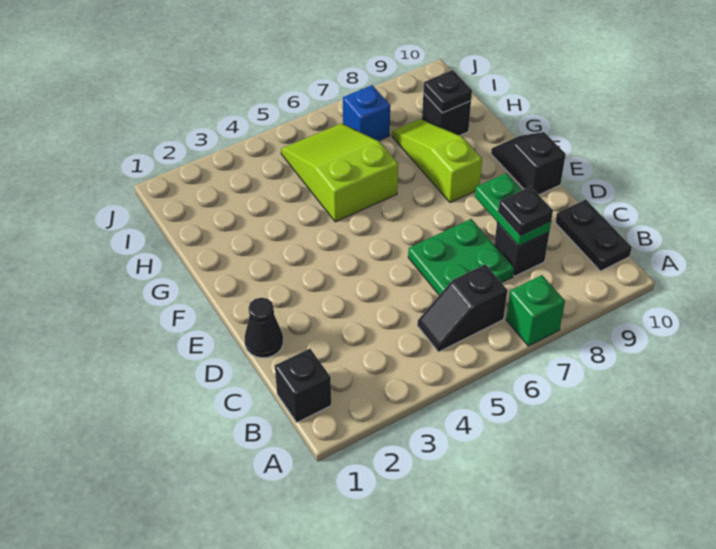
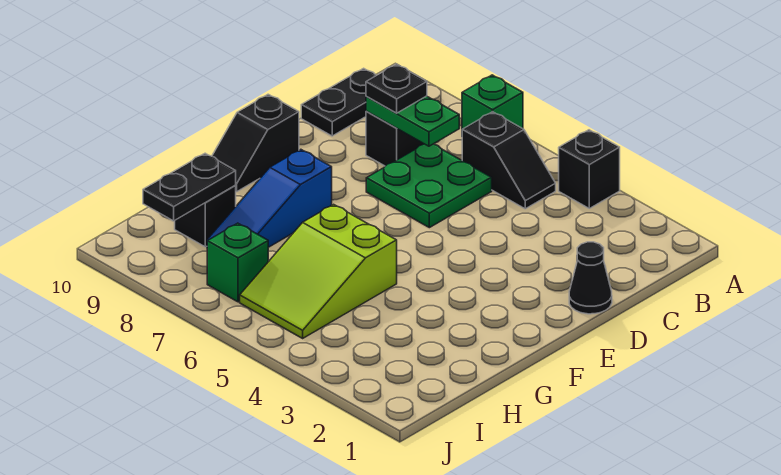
black 1x1 brick [275,349,331,422] -> black 1x1 brick moved to [559,130,620,208]
green 1x2 plate [475,173,551,246] -> green 1x2 plate turned to [366,96,459,146]
lime 1x3 slope [392,119,482,203] -> blue 1x3 slope [207,149,332,247]
black 1x1 plate [423,70,472,113] -> black 1x2 plate [143,153,236,221]
blue 1x1 brick [343,85,390,141] -> green 1x1 brick [207,223,268,302]

